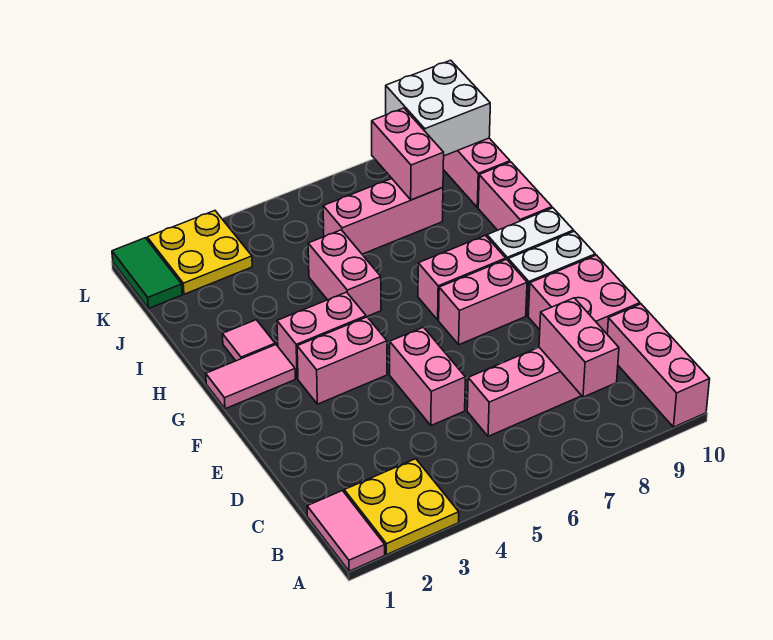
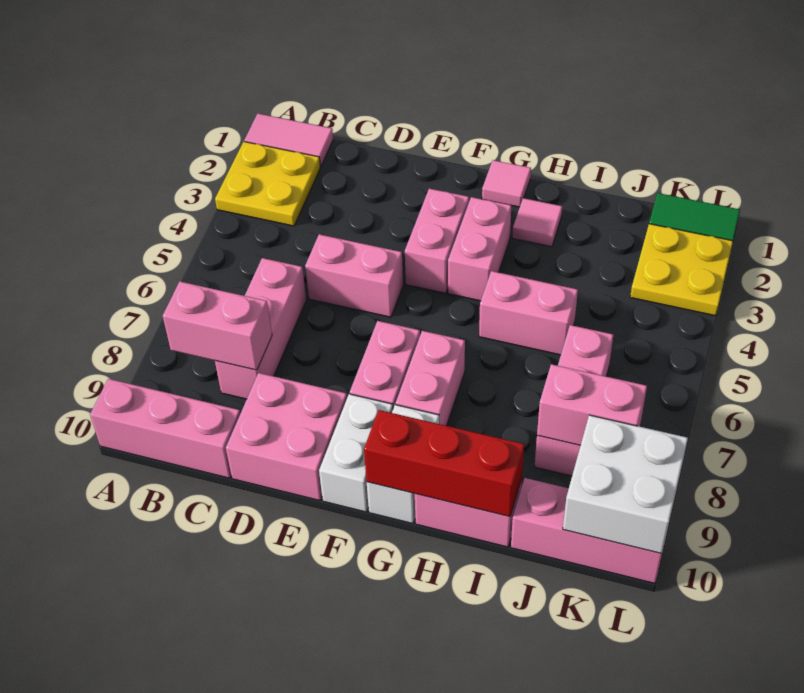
pink 1x2 tile [206,345,295,409] -> pink 1x1 tile [482,160,531,207]
none -> red 1x3 brick [364,410,524,517]

